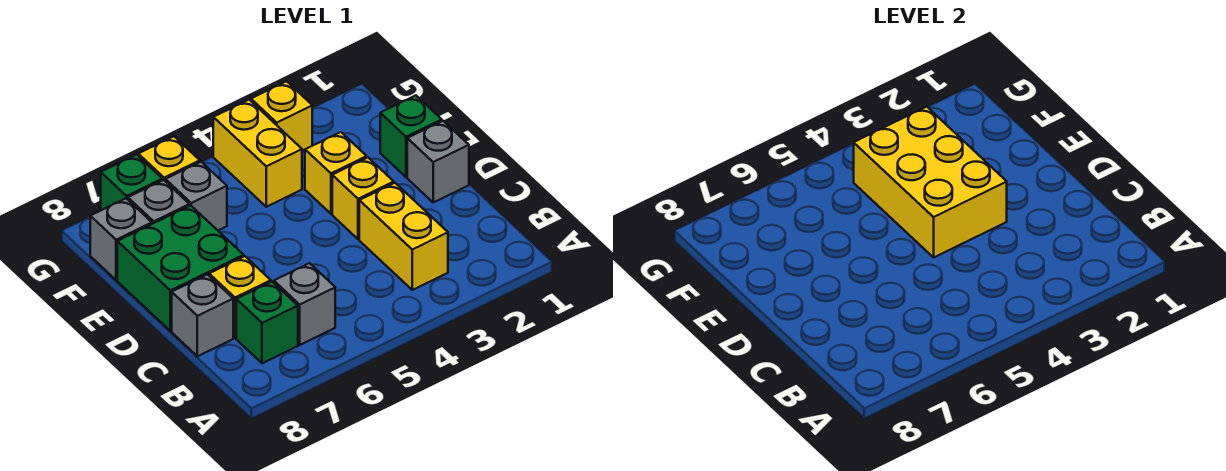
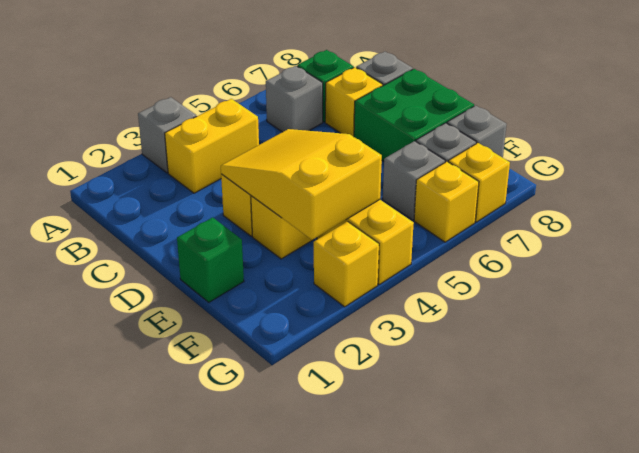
yellow 1x2 brick [359,183,448,290] -> yellow 1x2 brick turned to [165,99,259,193]
grey 1x1 brick [407,121,469,202] -> grey 1x1 brick moved to [138,97,196,173]
yellow 2x3 brick [854,107,1007,257] -> yellow 2x3 slope [221,129,382,240]
green 1x1 brick [101,155,162,210] -> yellow 1x1 brick [448,143,510,222]

